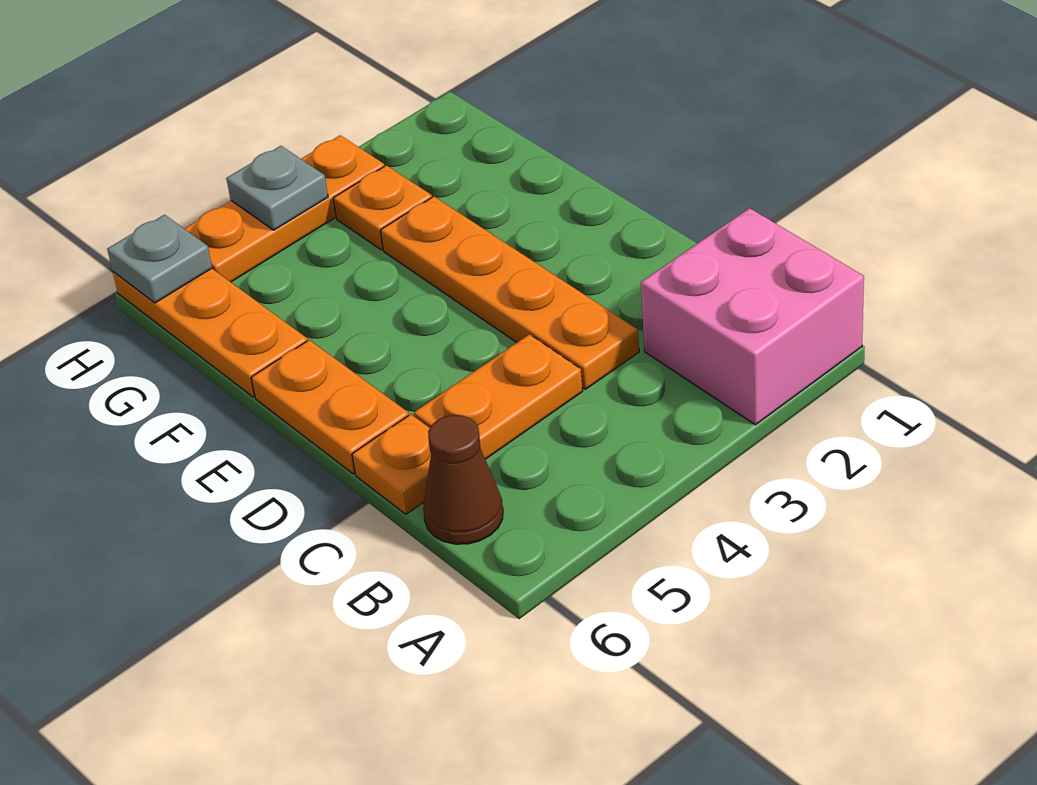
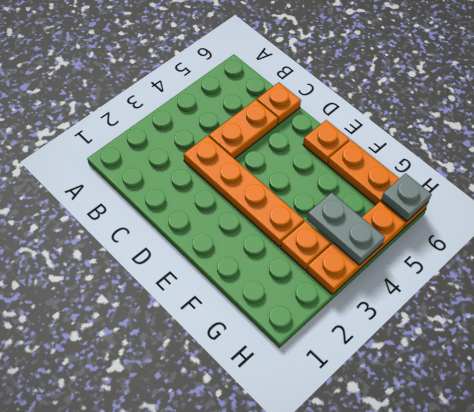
pink 2x2 brick [641,208,864,425] -> none
brown 1x1 cone [423,415,503,544] -> none
orange 1x2 plate [251,340,409,474] -> orange 1x1 plate [303,120,350,164]
grey 1x1 plate [226,146,328,230] -> grey 1x2 plate [307,192,385,265]

